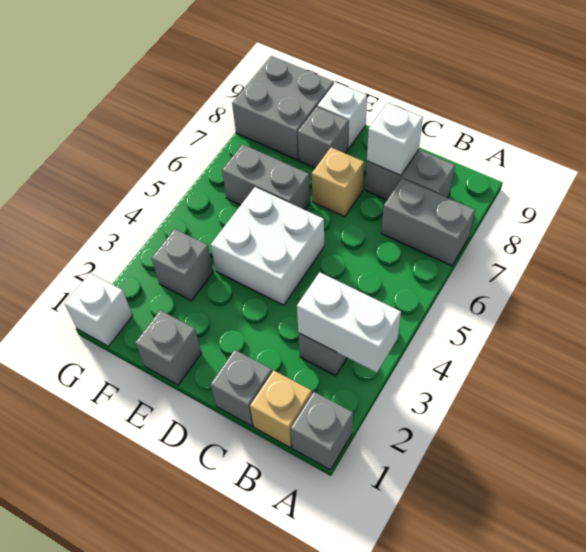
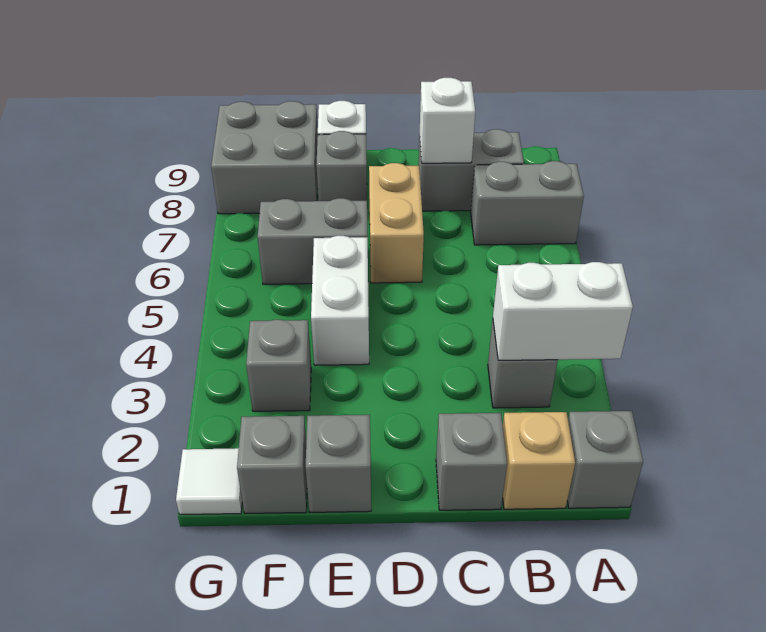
white 2x2 brick [211,187,324,305] -> white 1x2 brick [311,236,369,365]
tan 1x1 brick [312,148,364,217] -> tan 1x2 brick [369,163,424,283]
none -> grey 1x1 brick [237,416,307,513]
white 1x1 brick [64,273,133,346] -> white 1x1 tile [176,448,242,515]

